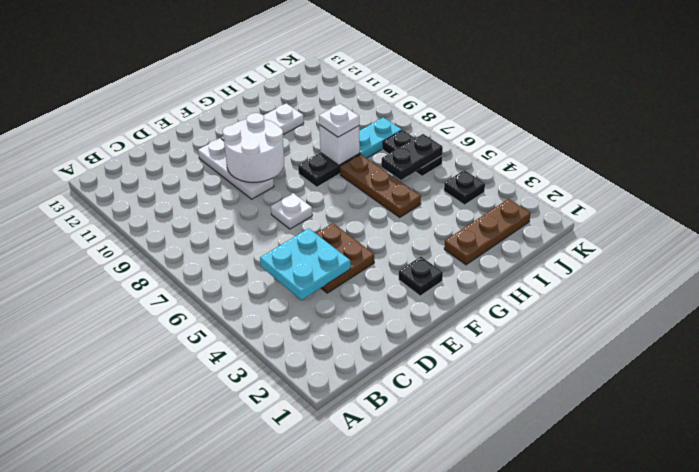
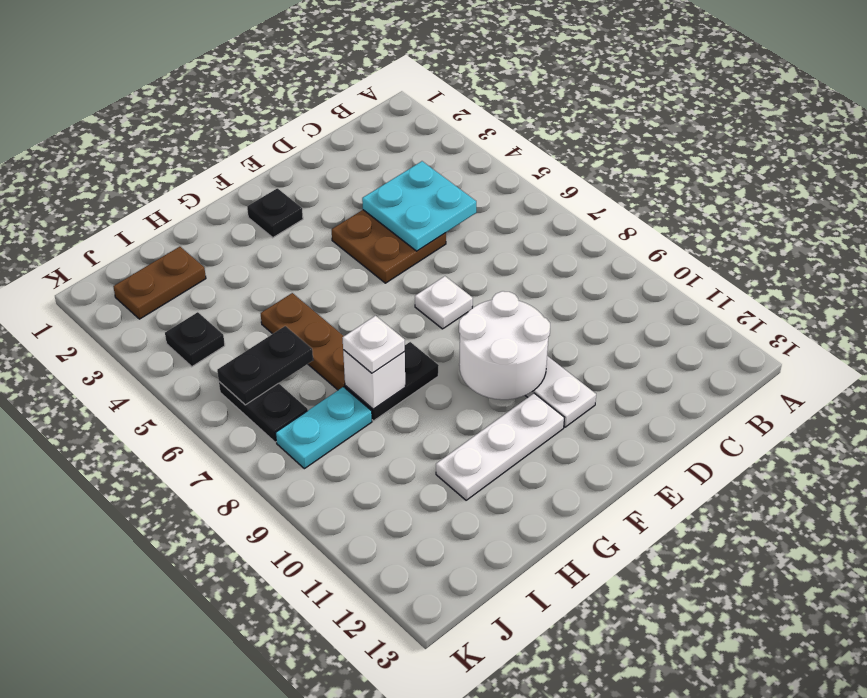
brown 1x3 plate [444,199,531,265] -> brown 1x2 plate [113,247,206,319]

